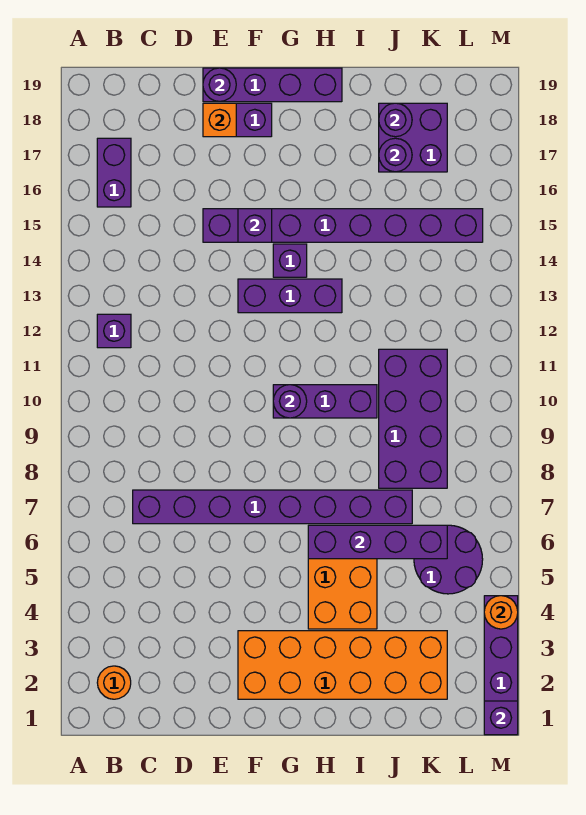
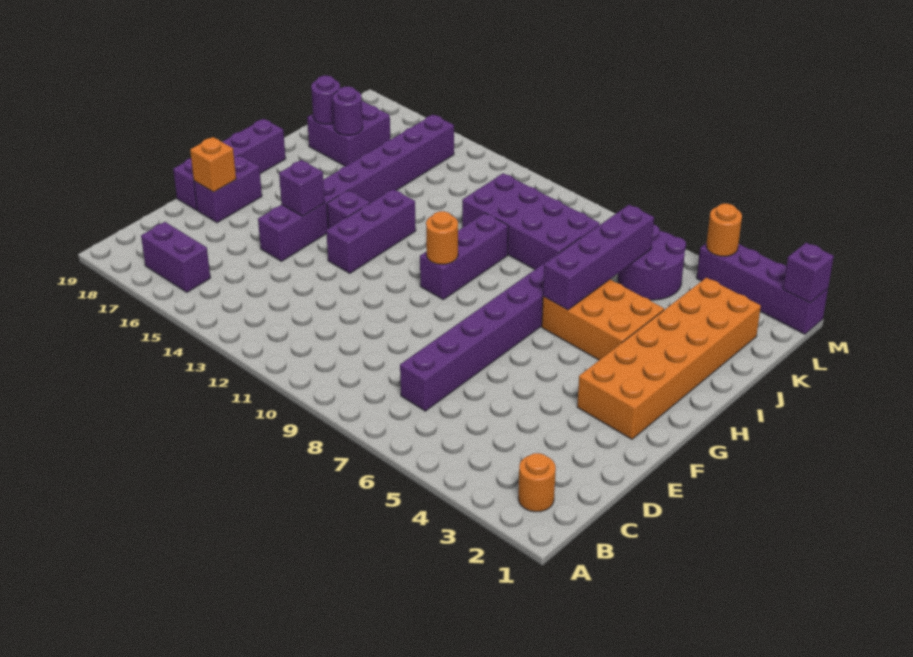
purple 1x1 brick [97,314,131,348] -> none
purple 1x1 round brick [203,68,236,101] -> none
purple 1x1 round brick [273,385,307,418] -> orange 1x1 round brick [426,211,458,264]

